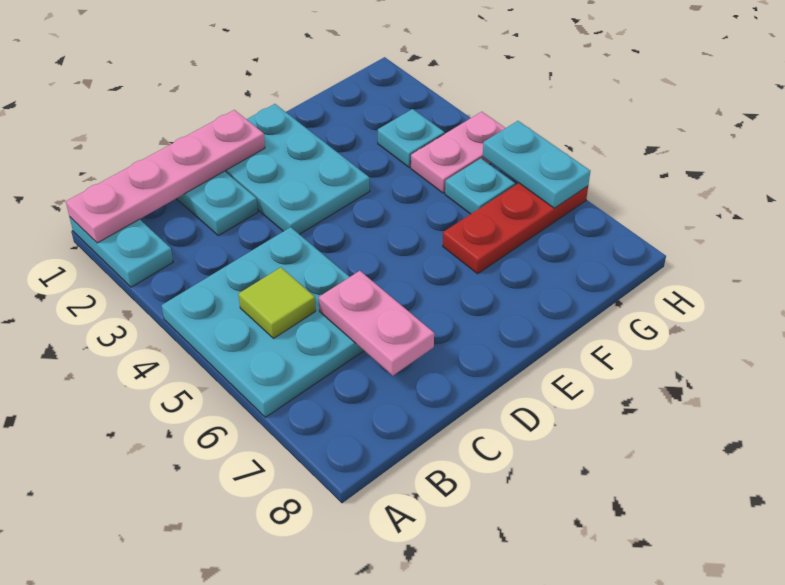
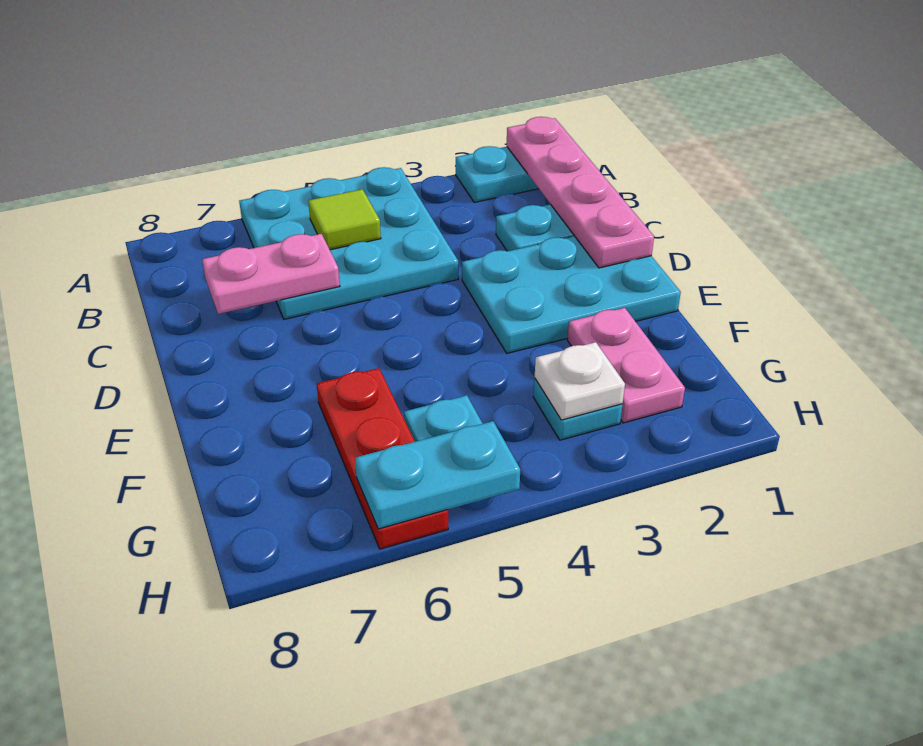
none -> white 1x1 plate [535,342,625,420]
pink 1x2 plate [411,112,505,193] -> pink 1x2 plate moved to [568,308,685,423]

